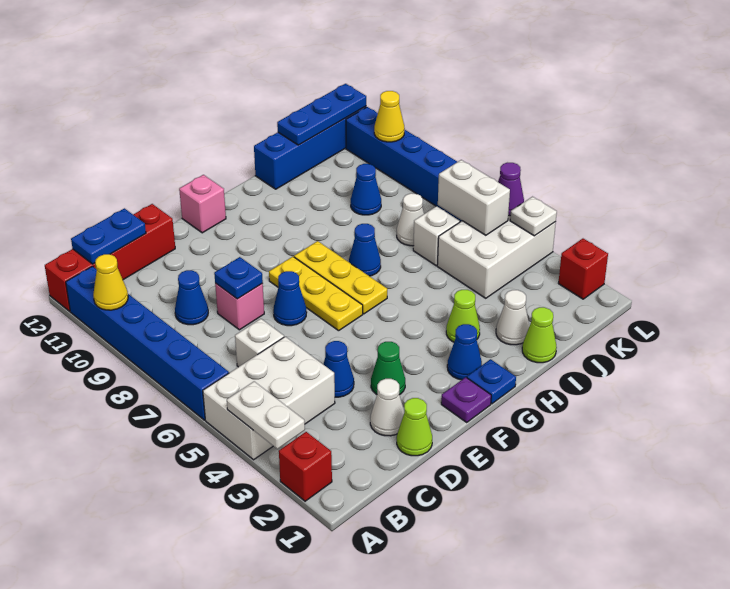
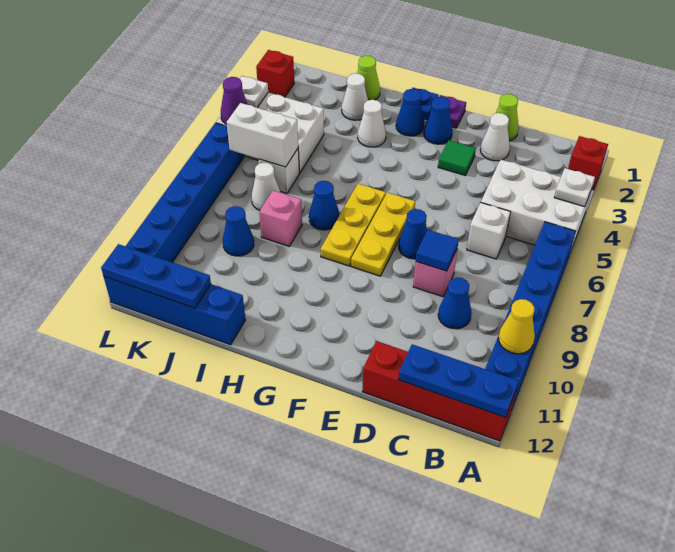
white 1x2 plate [227,381,305,449] -> white 1x1 plate [554,168,595,207]
blue 1x2 plate [71,208,146,264] -> blue 1x3 plate [398,344,518,418]
blue 1x1 cone [323,341,354,397] -> blue 1x1 cone moved to [424,97,452,144]
blue 1x1 plate [214,257,263,299] -> blue 1x1 tile [416,230,459,271]
green 1x1 cone [371,342,405,395] -> green 1x1 tile [438,140,476,175]
pink 1x1 brick [179,175,226,233] -> pink 1x1 brick moved to [259,191,302,246]
lime 1x1 cone [446,290,480,342] -> white 1x1 cone [358,100,386,147]
white 1x2 brick [438,160,510,235] -> white 1x2 brick turned to [227,103,298,167]
yellow 1x1 cone [374,91,405,142] -> none

